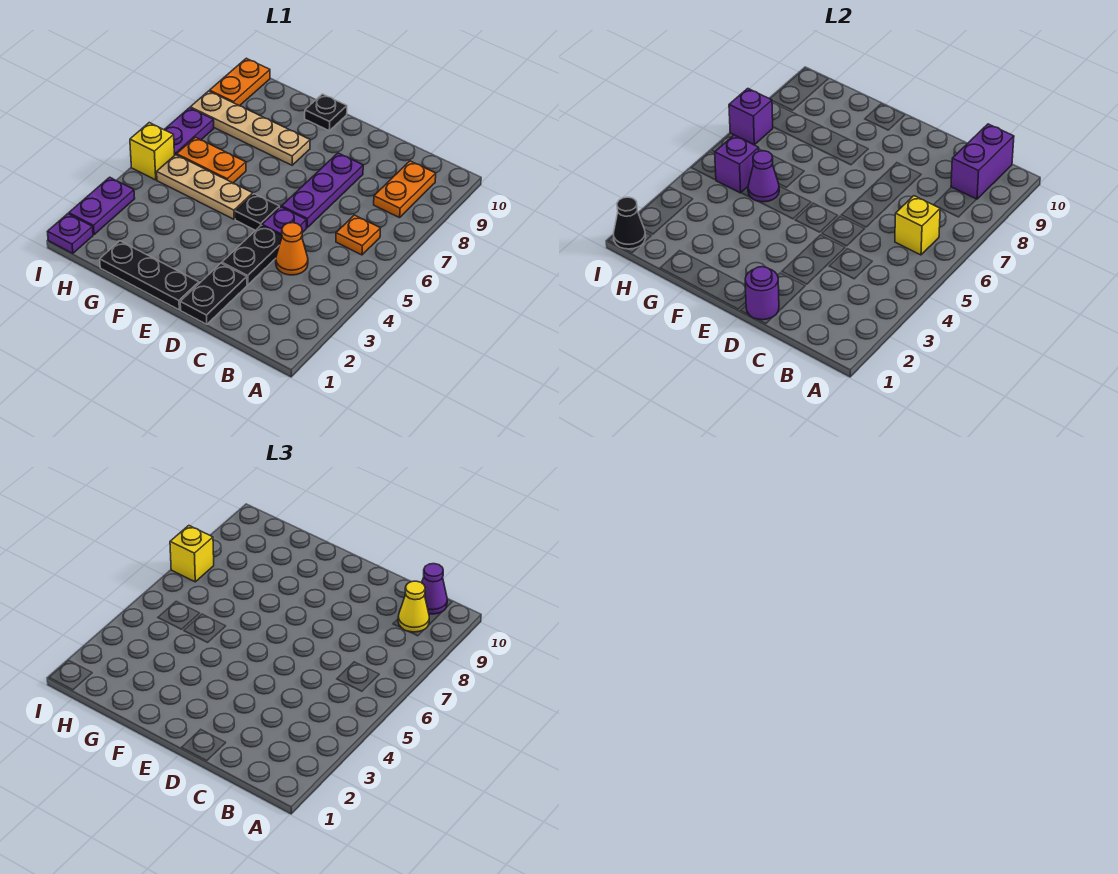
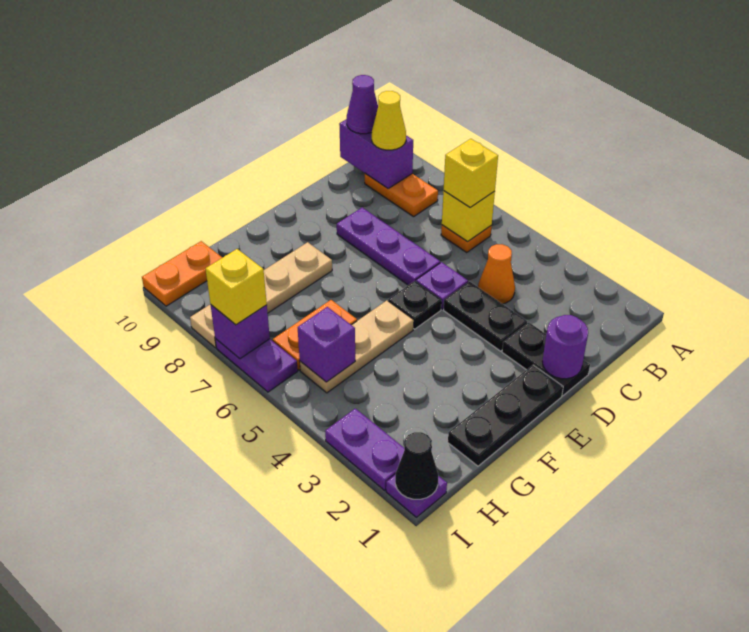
black 1x1 plate [305,94,347,131] -> none
purple 1x1 cone [748,151,779,202] -> none
yellow 1x1 brick [130,123,174,180] -> yellow 1x1 brick moved to [444,139,498,207]
orange 1x2 plate [210,58,270,106] -> orange 1x2 plate turned to [142,241,222,306]

